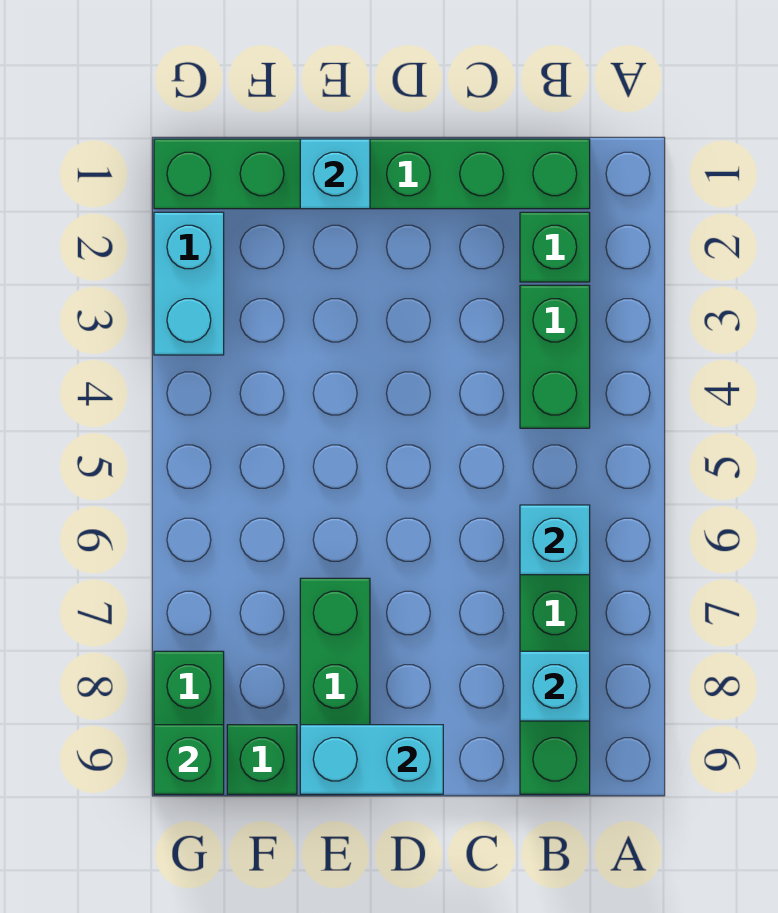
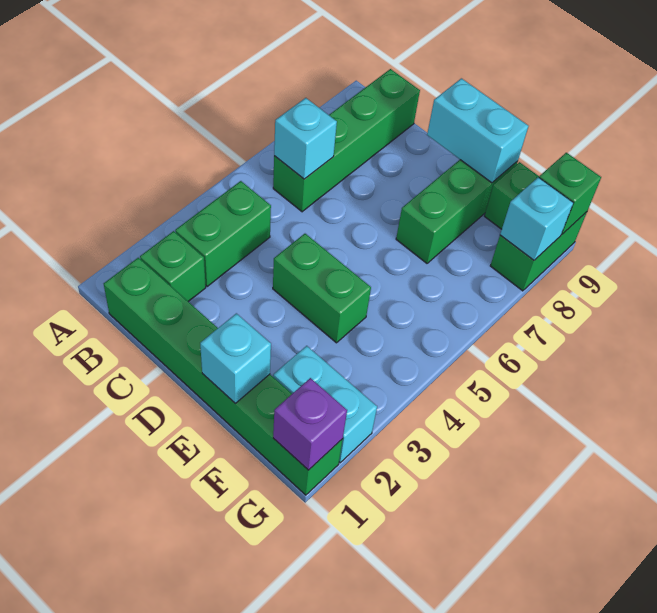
cyan 1x1 brick [520,651,590,721] -> cyan 1x1 brick moved to [500,177,573,260]
none -> green 1x2 brick [273,234,371,343]
none -> purple 1x1 brick [273,378,347,470]
cyan 1x2 brick [154,212,224,355] -> cyan 1x2 brick turned to [273,346,377,463]

